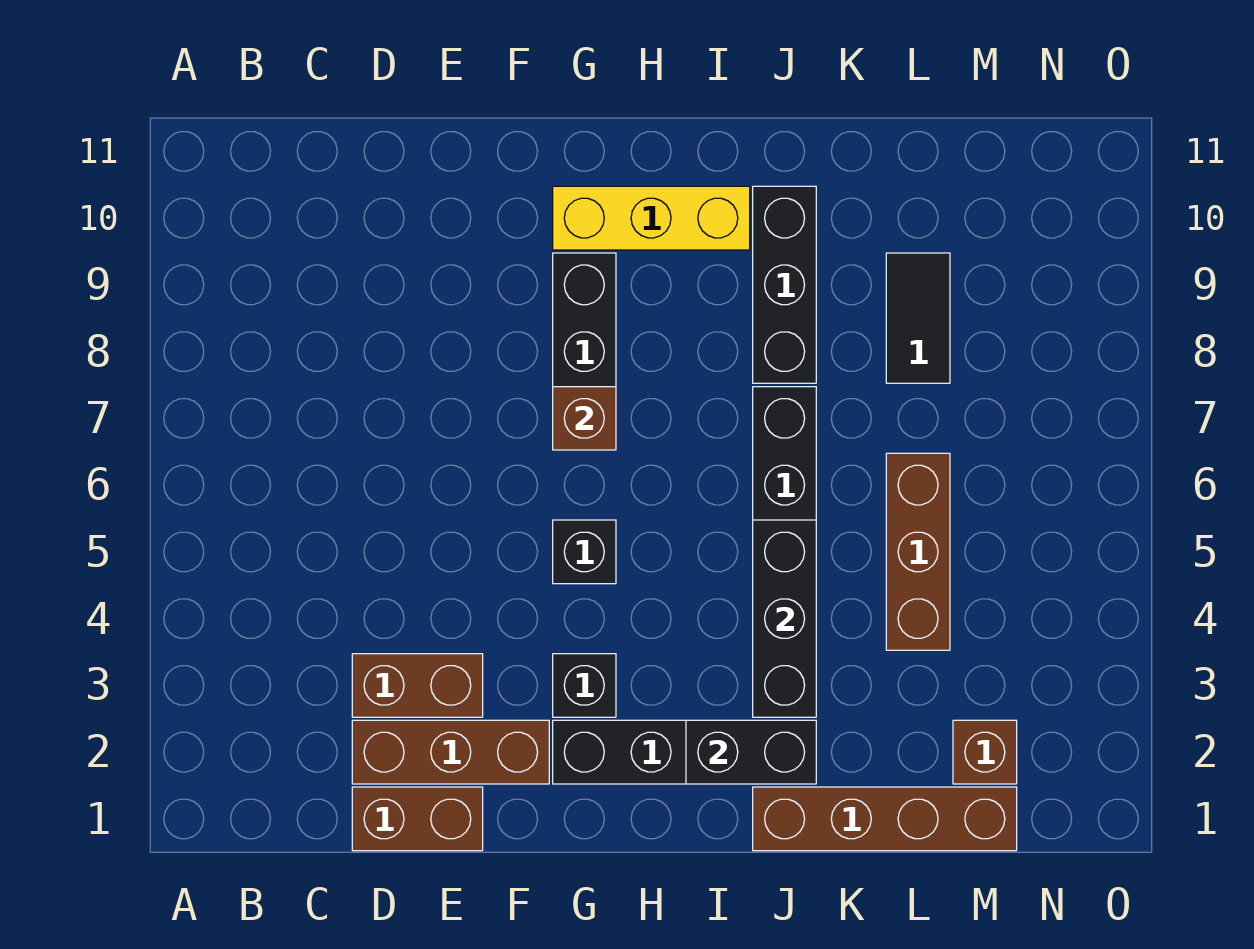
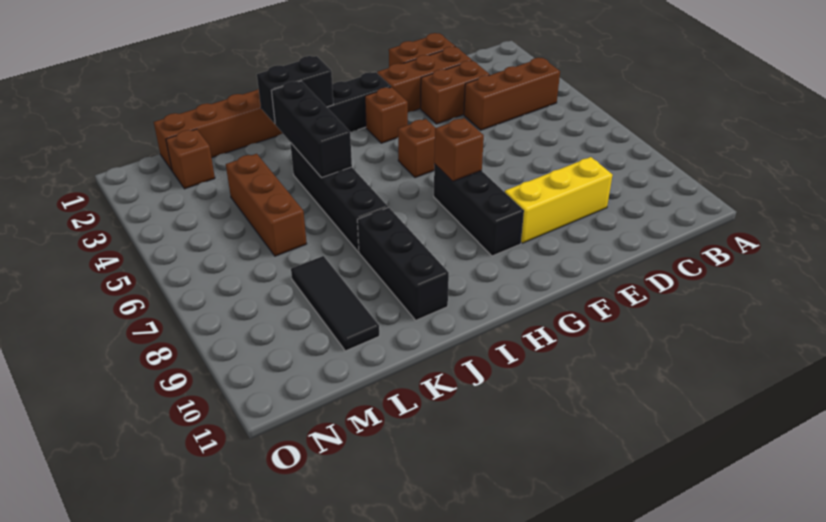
none -> brown 1x3 brick [464,58,560,130]
black 1x1 brick [553,654,616,717] -> brown 1x1 brick [365,87,408,143]
black 1x1 brick [553,520,616,584] -> brown 1x1 brick [398,119,435,178]
yellow 1x3 brick [553,186,750,250] -> yellow 1x3 brick moved to [505,157,612,243]
black 1x2 tile [886,253,950,383] -> black 1x3 tile [291,256,379,351]

